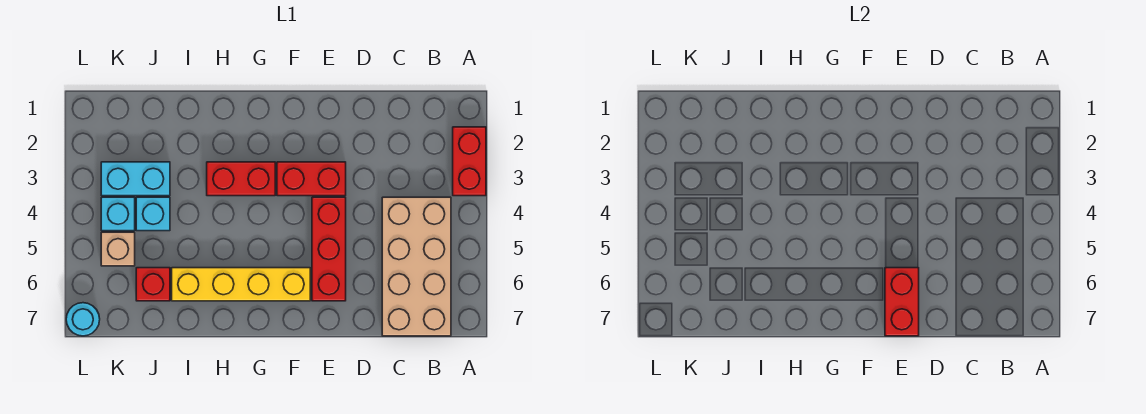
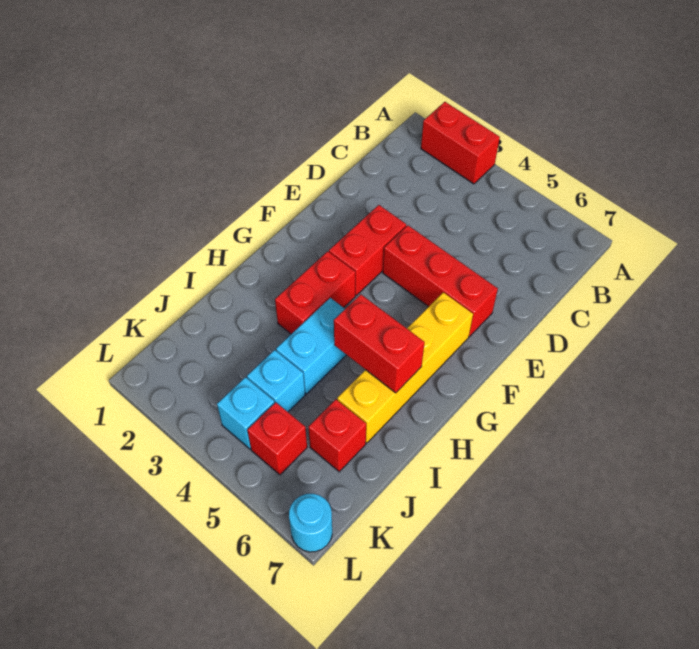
tan 2x4 brick [382,197,451,336] -> none
red 1x2 brick [885,268,919,336] -> red 1x2 brick moved to [334,294,425,393]
cyan 1x2 brick [101,162,170,196] -> cyan 1x2 brick moved to [276,298,346,394]
tan 1x1 brick [101,232,135,266] -> red 1x1 brick [247,402,307,475]

